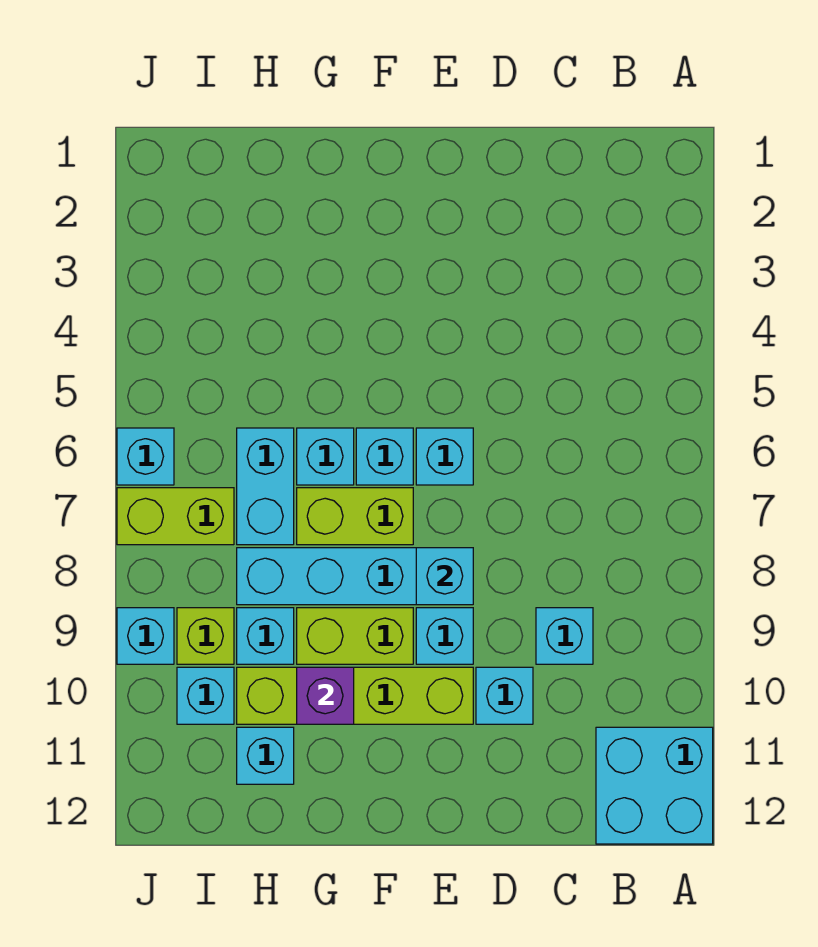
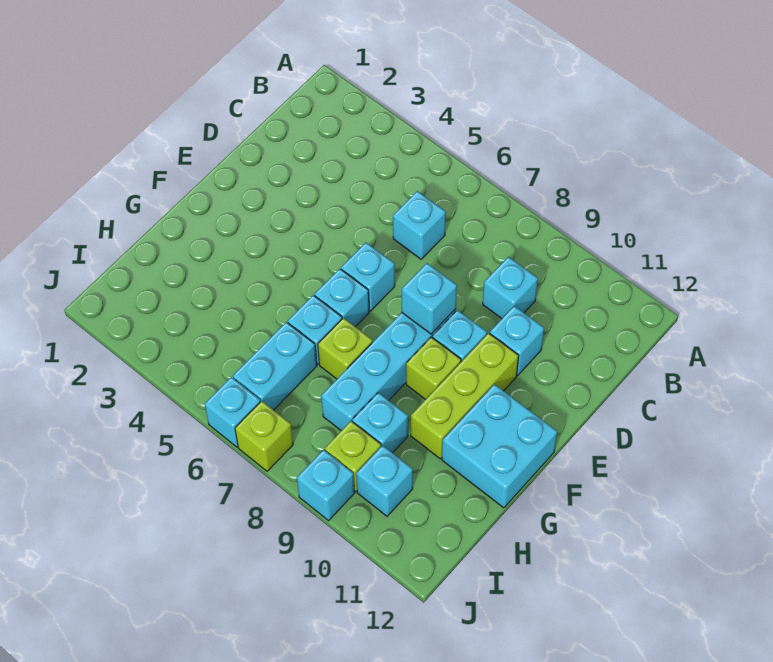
cyan 2x2 brick [596,727,713,844] -> cyan 2x2 brick moved to [442,384,557,508]
lime 1x4 brick [237,667,473,724] -> lime 1x3 brick [411,333,519,459]
lime 1x2 brick [297,488,413,545] -> lime 1x1 brick [318,318,373,379]
lime 1x2 brick [297,608,413,664] -> lime 1x1 brick [406,337,461,400]
purple 1x1 brick [297,667,354,724] -> none
cyan 1x2 brick [237,428,294,545] -> cyan 1x2 brick turned to [233,322,317,410]
cyan 1x1 brick [237,727,294,784] -> cyan 1x1 brick moved to [393,191,446,259]
lime 1x2 brick [117,488,234,545] -> lime 1x1 brick [235,401,293,471]

